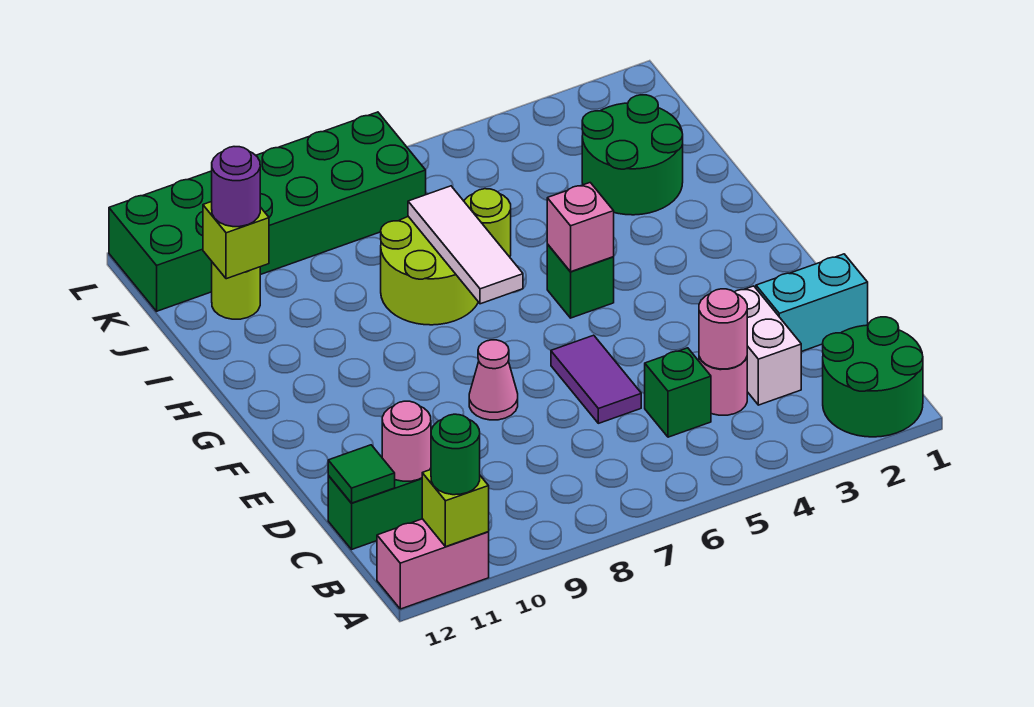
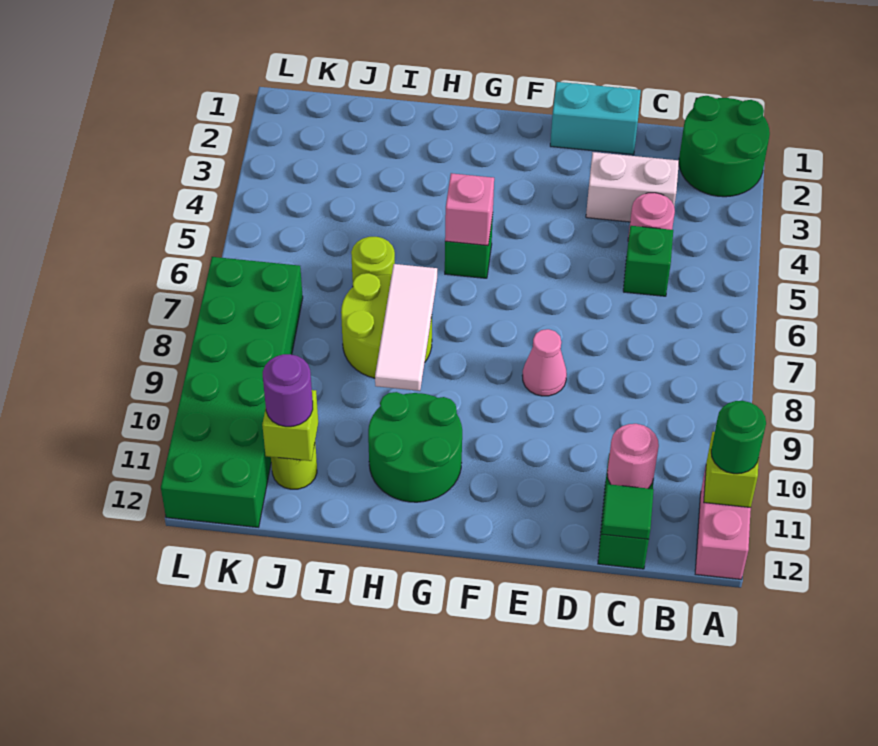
pink 1x1 round brick [699,289,747,369] -> none
cyan 1x2 brick [756,254,868,352] -> cyan 1x2 brick turned to [550,82,641,155]
purple 1x2 tile [551,335,641,423] -> none
white 1x3 tile [408,186,523,304] -> white 1x3 tile turned to [375,264,437,391]
green 2x2 round brick [582,95,683,215] -> green 2x2 round brick moved to [368,392,462,502]

